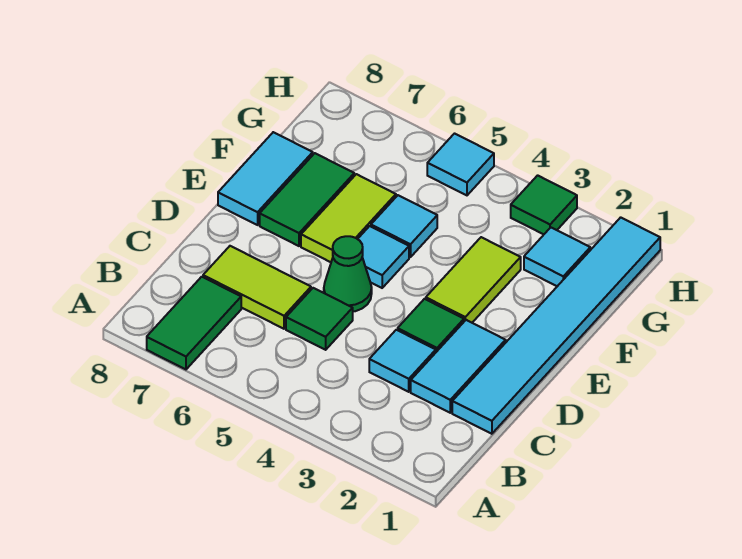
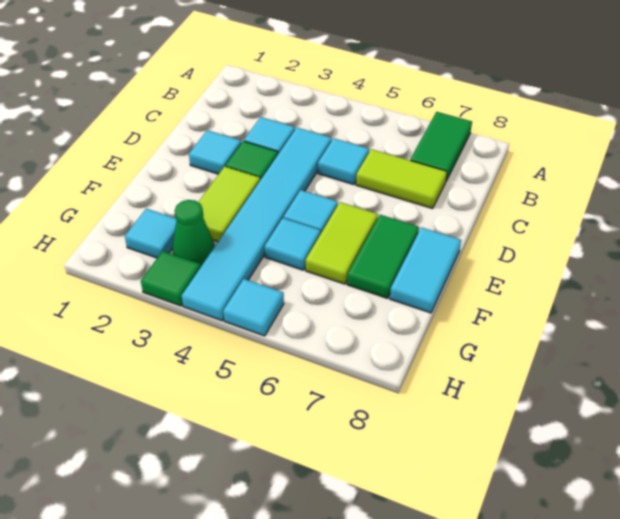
cyan 1x6 tile [452,217,660,434] -> cyan 1x6 tile moved to [181,128,332,321]
cyan 1x2 tile [411,320,506,413] -> cyan 1x1 tile [189,130,241,174]
green 1x1 tile [286,288,353,350] -> cyan 1x1 tile [318,138,369,185]
green 1x1 cone [324,236,372,312] -> green 1x1 cone moved to [172,200,215,266]

